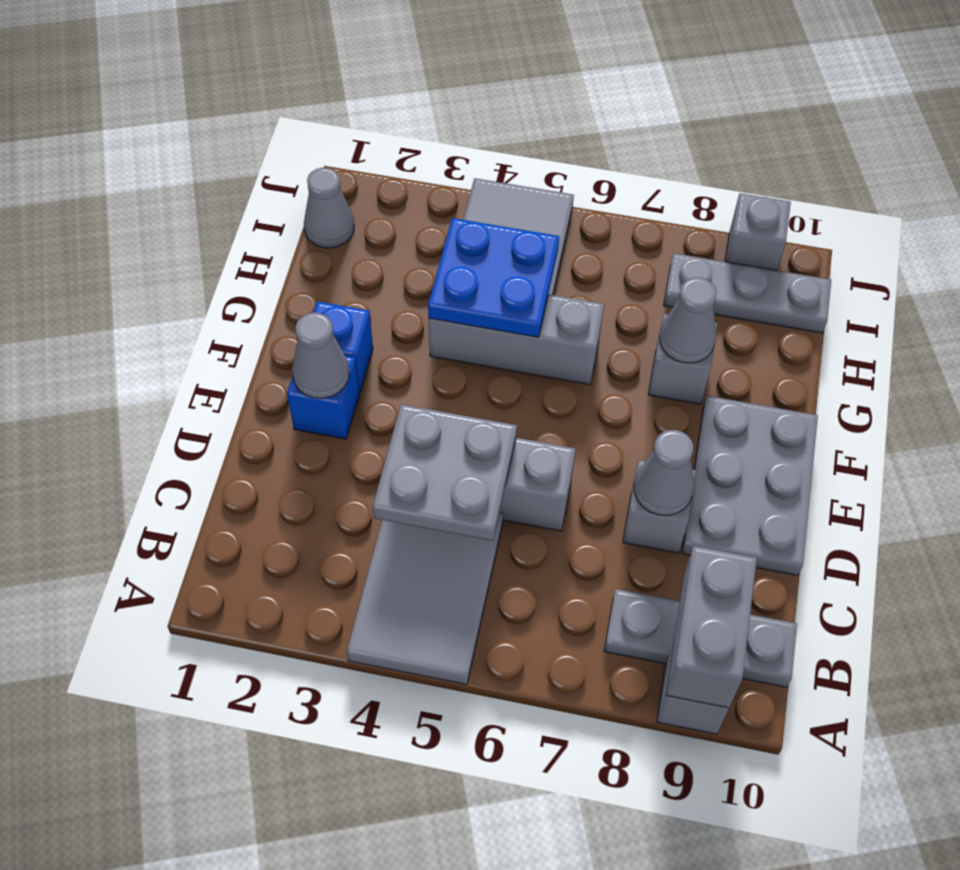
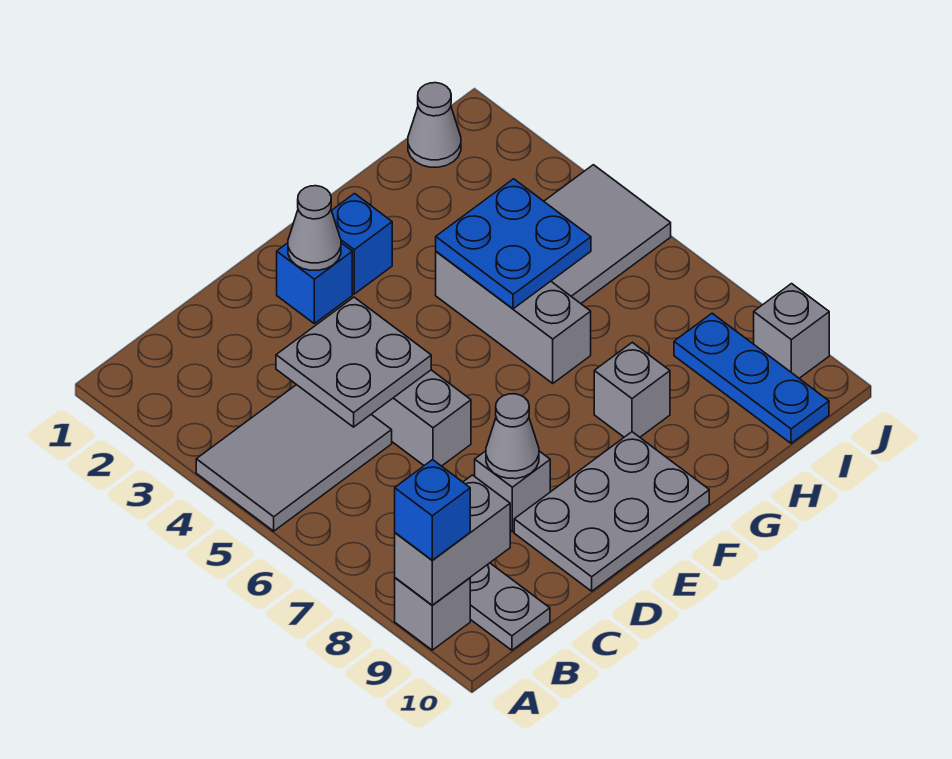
none -> blue 1x1 brick [395,460,470,560]
grey 1x1 cone [660,278,717,363] -> none
grey 1x3 plate [664,253,831,333] -> blue 1x3 plate [674,313,829,443]

